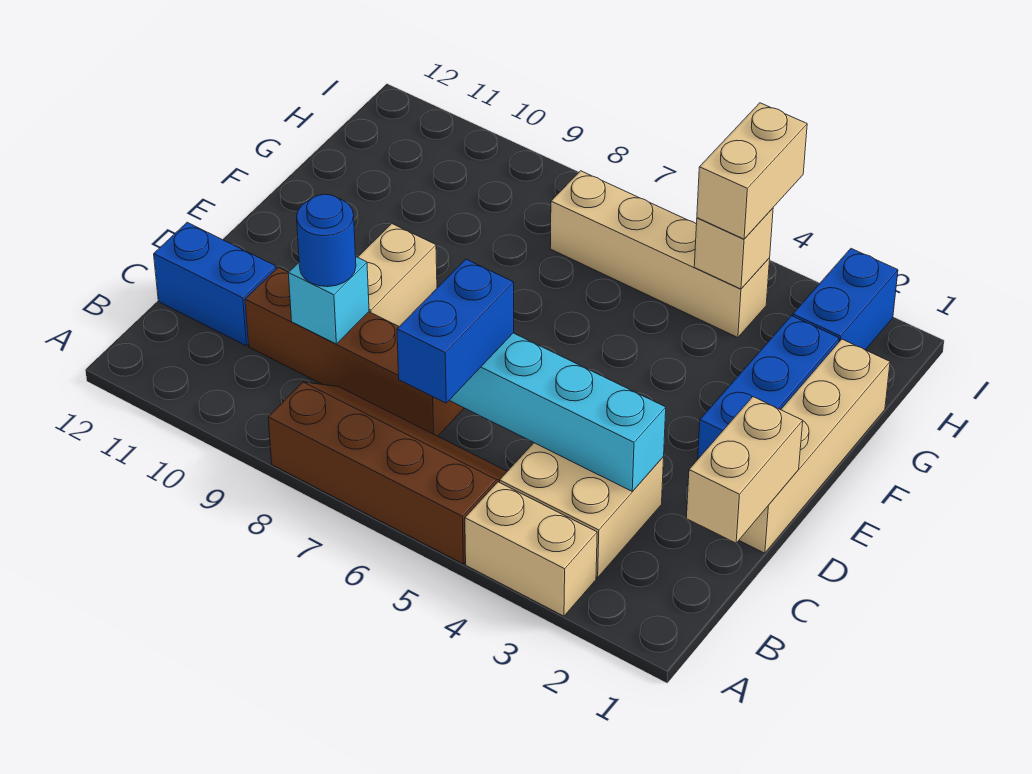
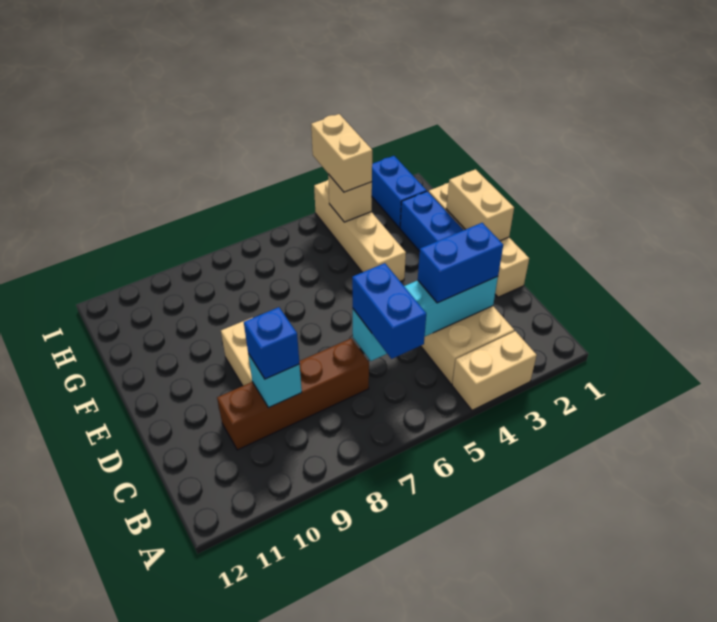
brown 2x4 slope [268,382,507,564] -> none
tan 1x2 brick [686,397,803,543] -> tan 1x2 brick moved to [446,169,514,241]
blue 1x1 round brick [297,194,356,287] -> blue 1x1 brick [244,307,300,379]
blue 1x2 brick [154,222,276,346] -> blue 1x2 brick moved to [418,223,503,303]
tan 1x4 brick [550,171,770,338] -> tan 1x4 brick turned to [314,179,406,281]

